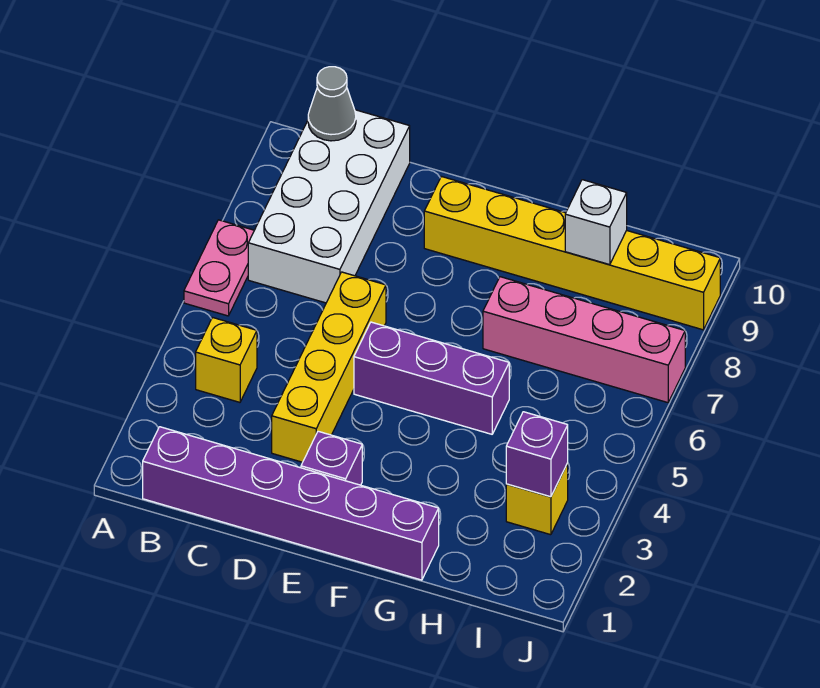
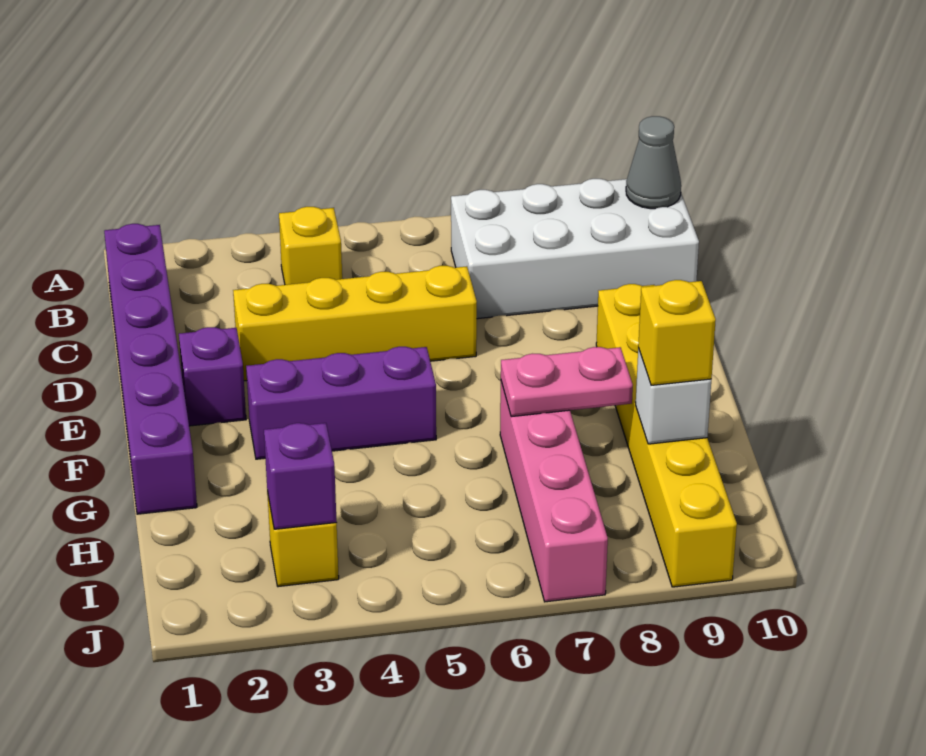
pink 1x2 plate [184,220,254,316] -> pink 1x2 plate moved to [501,347,633,417]
purple 1x3 brick [354,322,509,434] -> purple 1x3 brick turned to [246,347,436,459]
none -> yellow 1x1 brick [638,280,716,385]

